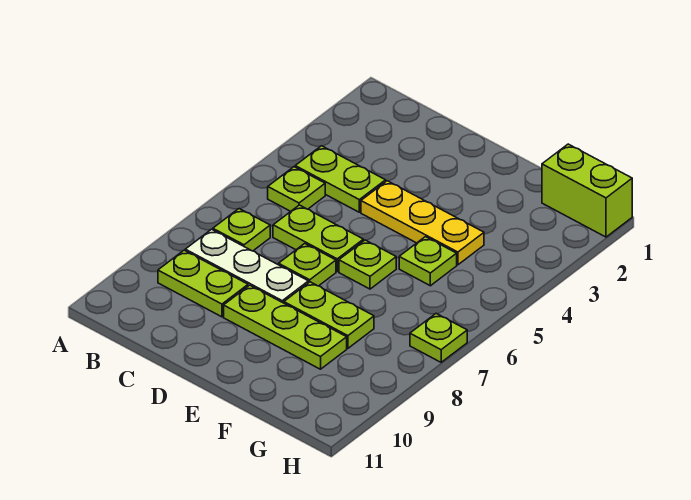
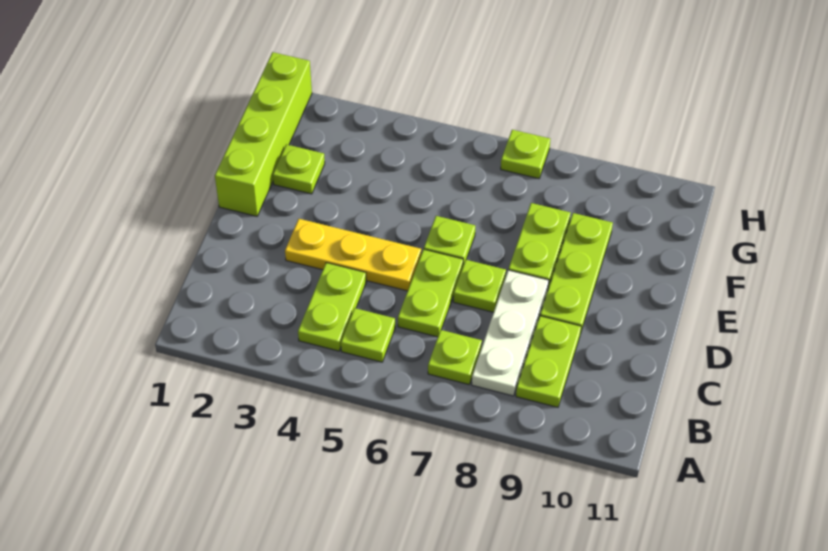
yellow 1x3 plate [361,181,484,265] -> yellow 1x3 plate turned to [285,219,421,291]
lime 1x1 plate [399,237,457,286] -> lime 1x1 plate moved to [273,144,325,194]
lime 1x2 brick [542,144,632,237] -> lime 1x4 brick [215,52,312,216]

